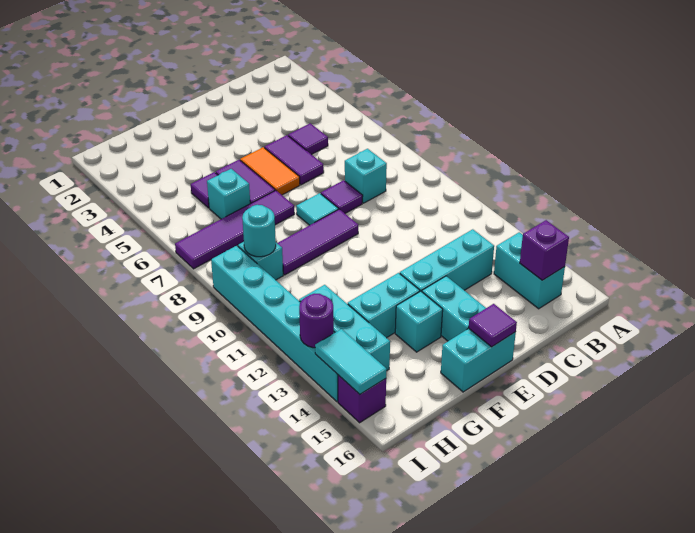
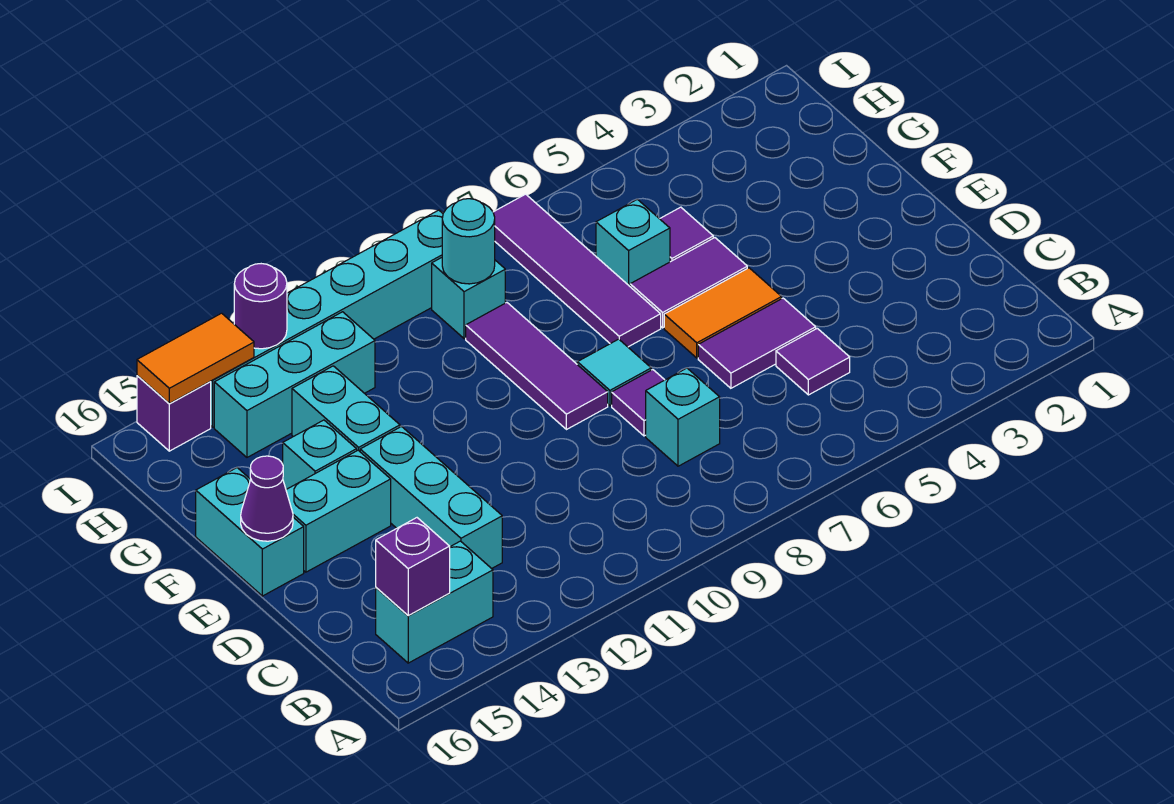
purple 1x1 tile [469,304,517,347] -> purple 1x1 cone [241,456,293,541]
cyan 1x2 tile [315,329,387,394] -> orange 1x2 tile [137,313,254,404]

